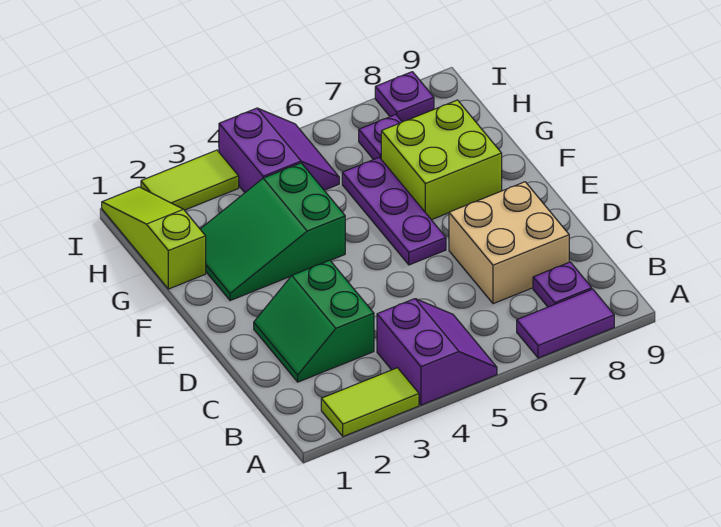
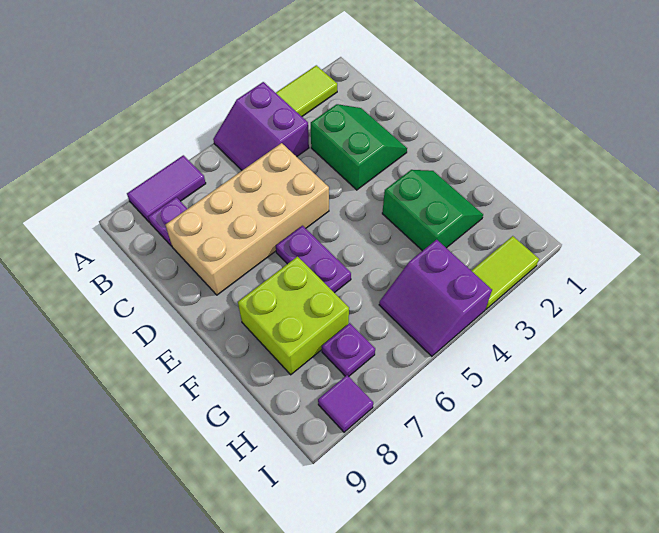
tan 2x2 brick [449,182,569,304] -> tan 2x4 brick [166,143,329,295]
purple 1x3 plate [342,157,446,265] -> purple 1x2 plate [276,226,351,293]
green 2x3 slope [200,163,345,301] -> green 2x2 slope [382,170,483,251]
lime 1x3 slope [102,187,206,289] -> none
purple 1x1 plate [375,72,434,122] -> purple 1x1 tile [318,375,373,432]

